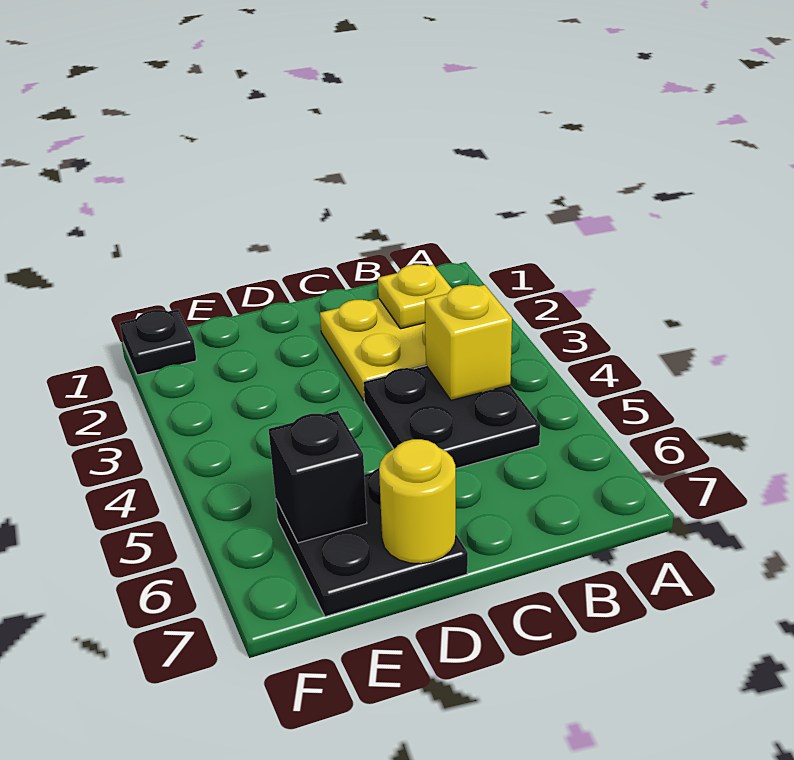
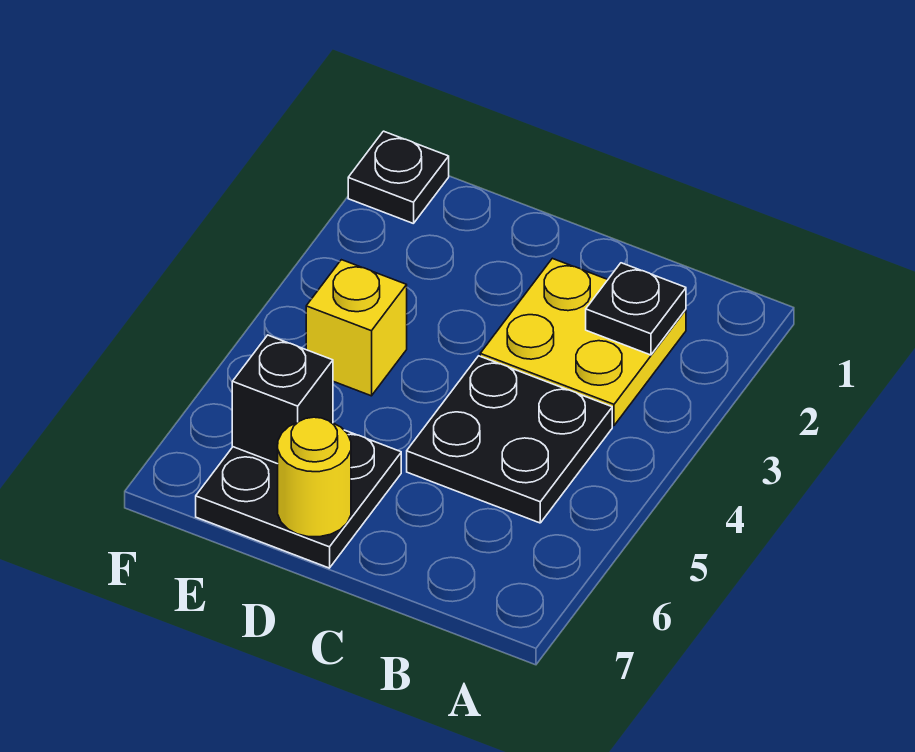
yellow 1x1 plate [378,264,452,329] -> black 1x1 plate [586,263,686,355]
yellow 1x1 brick [425,285,512,400] -> yellow 1x1 brick moved to [306,260,407,396]

